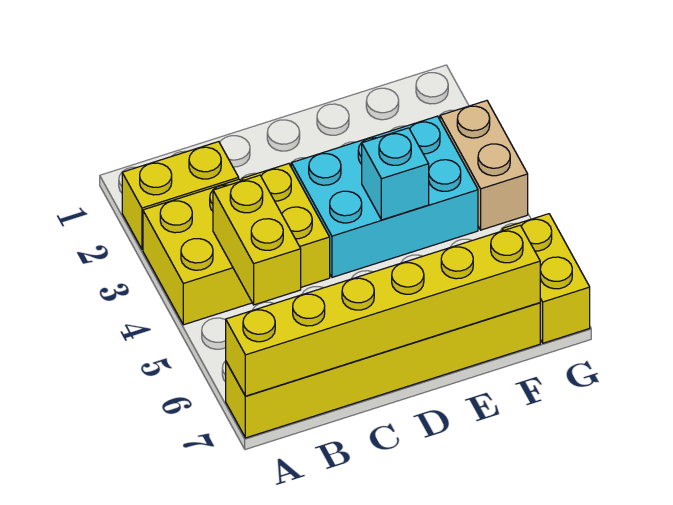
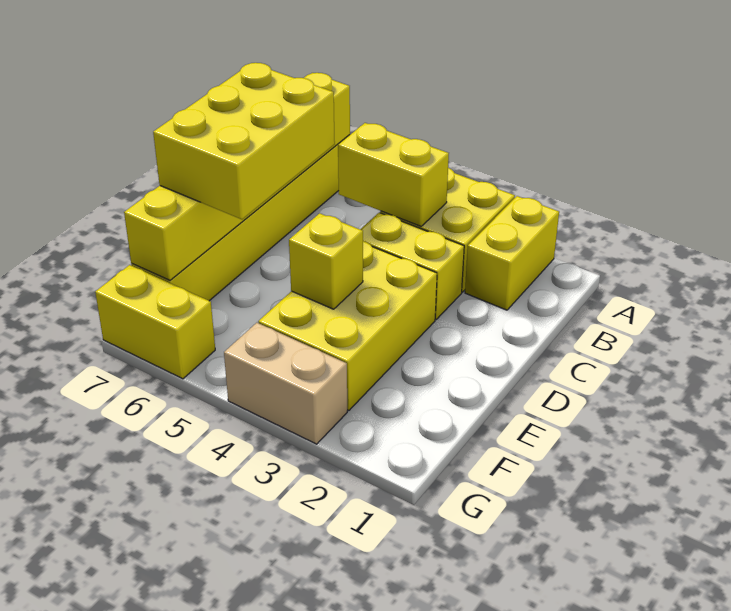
none -> yellow 2x3 brick [153,63,335,219]
cyan 2x3 brick [291,116,478,277] -> yellow 2x3 brick [258,241,437,411]
cyan 1x1 brick [362,128,429,220] -> yellow 1x1 brick [289,213,363,309]

